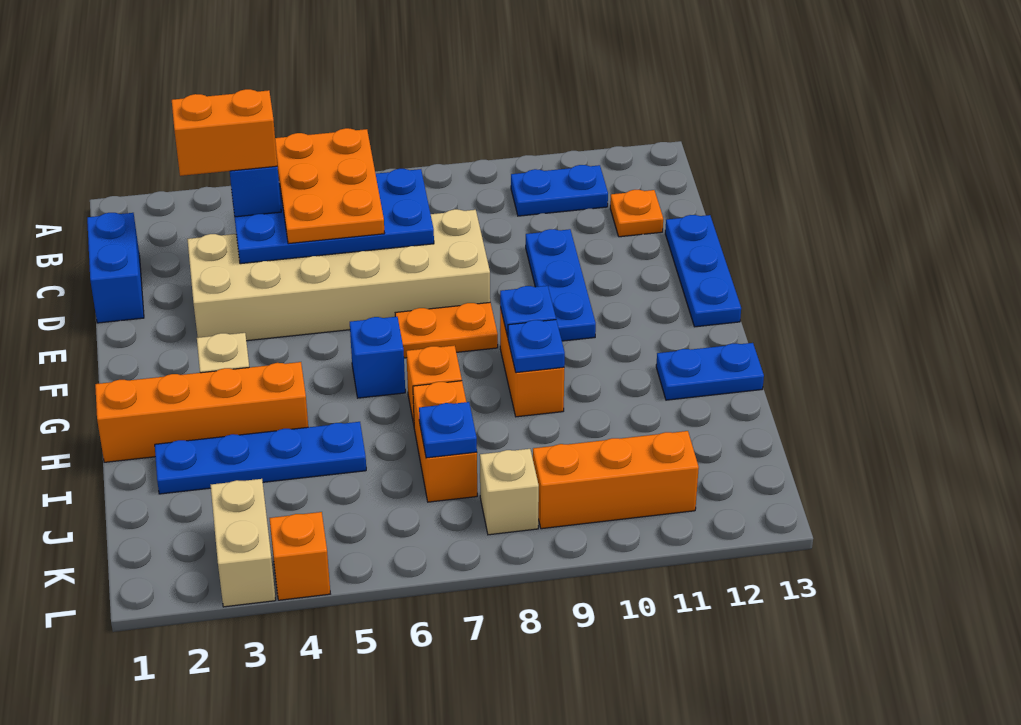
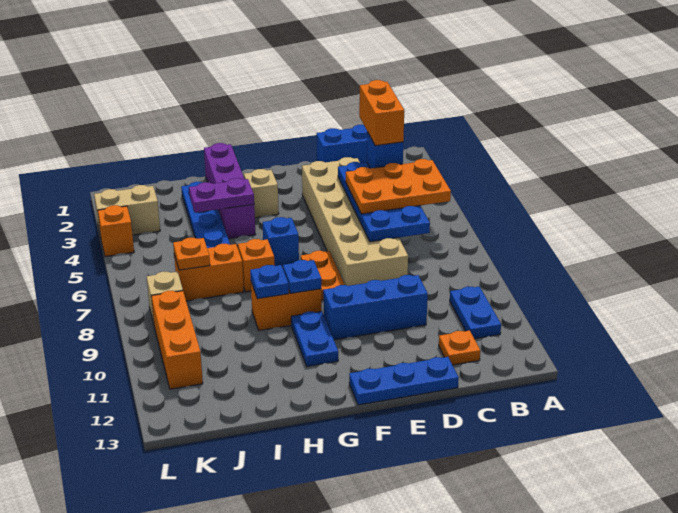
blue 1x3 plate [526,229,596,341] -> blue 1x3 brick [323,275,428,340]
orange 1x4 brick [95,362,308,462] -> purple 1x4 brick [204,143,256,239]
none -> purple 1x2 plate [189,178,254,213]
blue 1x2 plate [656,343,764,400] -> blue 1x2 plate moved to [291,311,338,366]
blue 1x1 plate [419,402,477,458] -> orange 1x1 plate [173,238,210,270]

